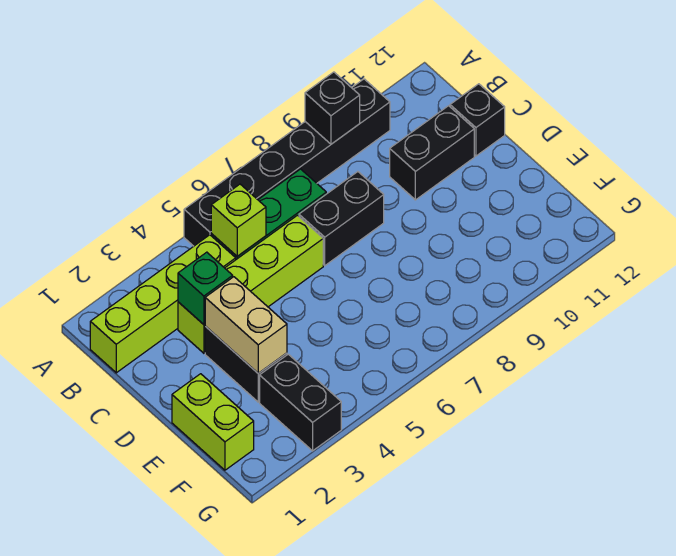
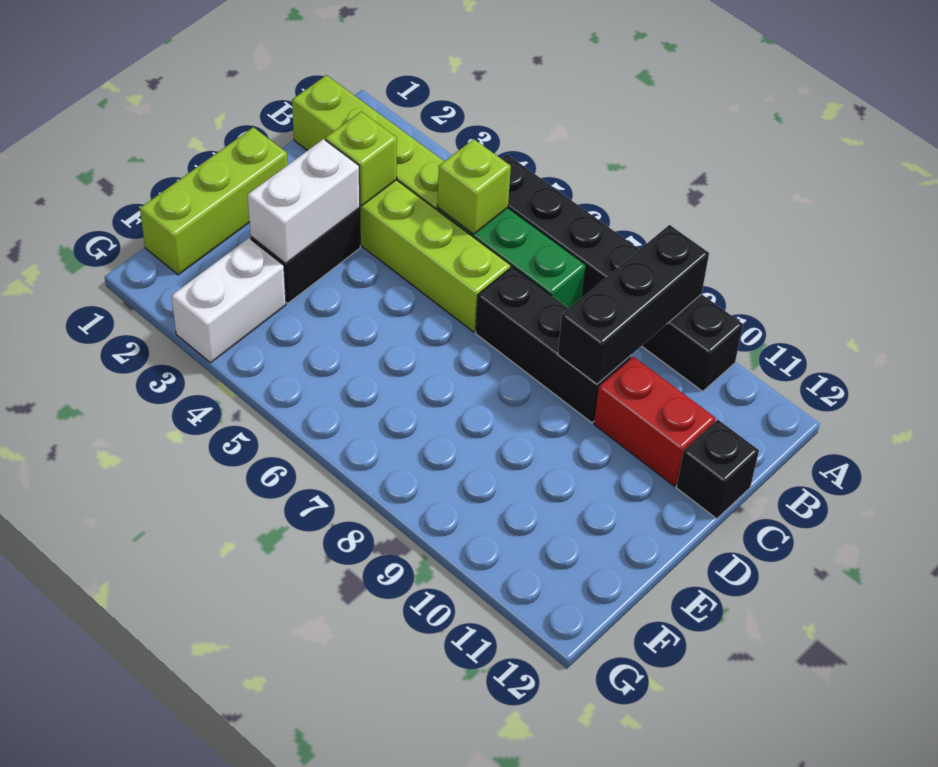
black 1x1 brick [305,72,360,144] -> black 1x3 brick [558,225,709,384]
green 1x1 brick [178,252,233,324] -> lime 1x1 brick [325,112,397,206]
black 1x2 brick [299,172,384,266] -> black 1x3 brick [476,267,631,423]
black 1x2 brick [390,106,474,200] -> red 1x2 brick [594,357,716,486]
tan 1x2 brick [205,277,287,373] -> white 1x2 brick [248,139,360,263]
lime 1x2 brick [172,374,254,470] -> lime 1x3 brick [140,127,288,275]
black 1x2 brick [260,354,341,451] -> white 1x2 brick [172,238,286,363]

